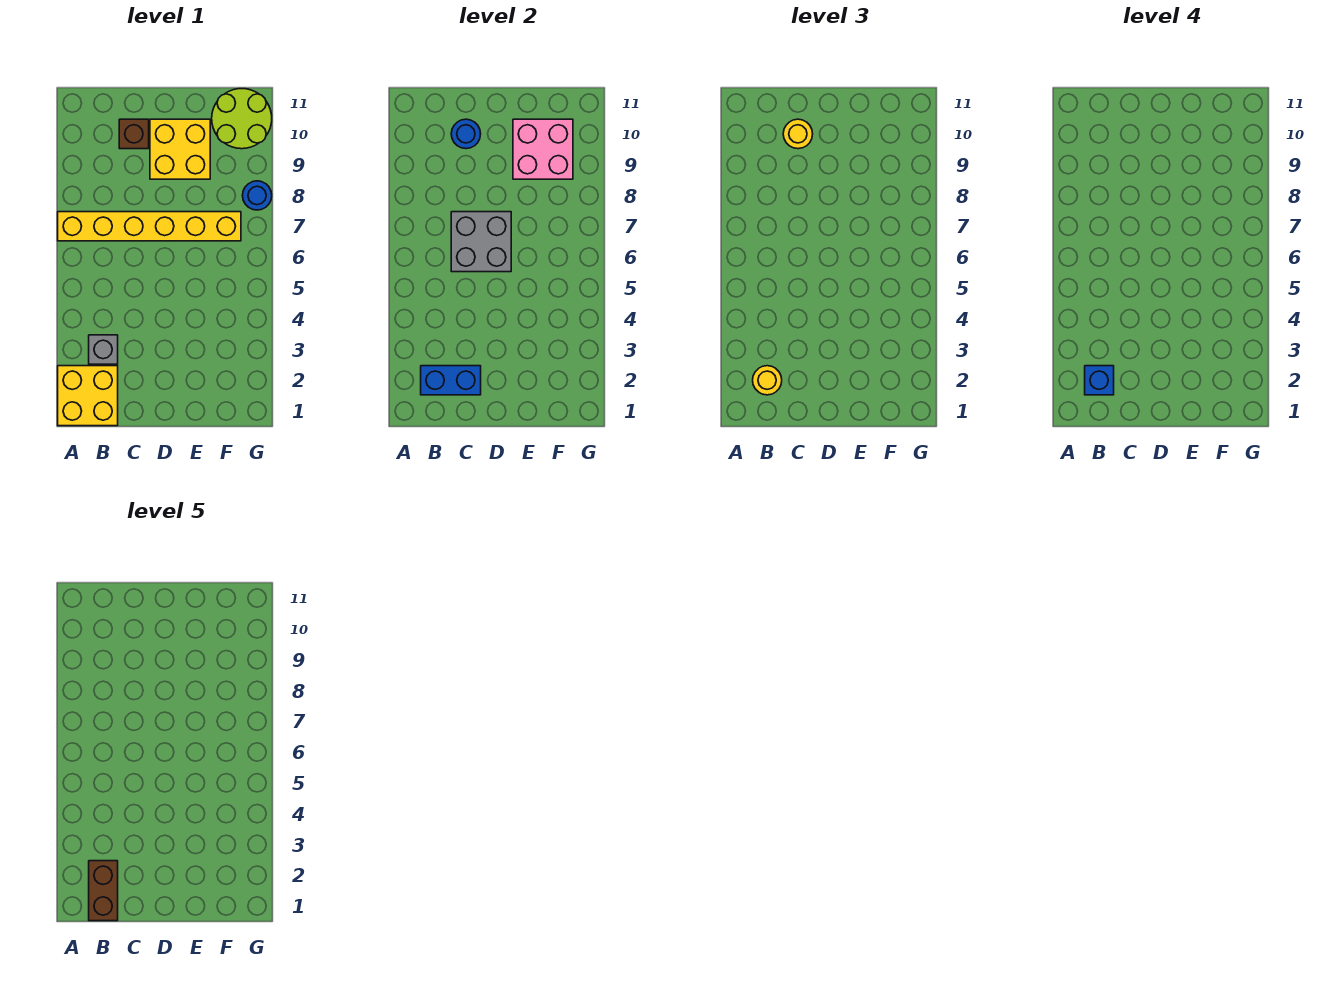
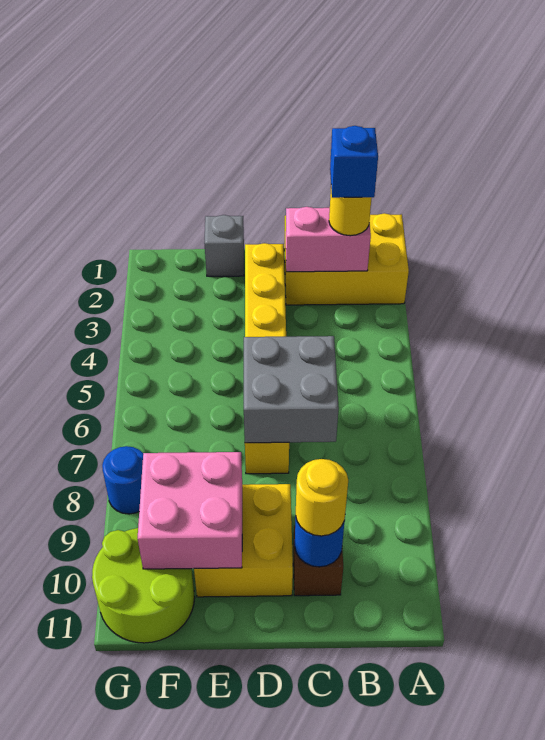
yellow 2x2 brick [58,366,118,426] -> yellow 2x3 brick [284,213,409,305]
yellow 1x6 brick [58,212,241,241] -> yellow 1x6 brick turned to [245,243,289,474]
brown 1x2 brick [89,861,118,921] -> none
blue 1x2 brick [421,366,481,395] -> pink 1x2 brick [286,207,371,272]
grey 1x1 brick [89,335,118,364] -> grey 1x1 brick moved to [204,215,244,276]

